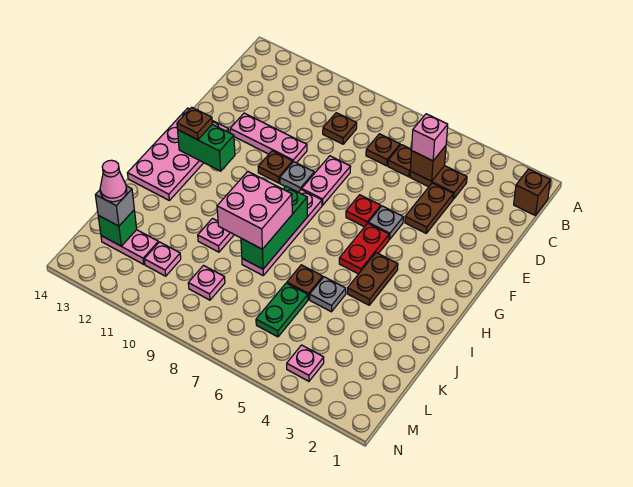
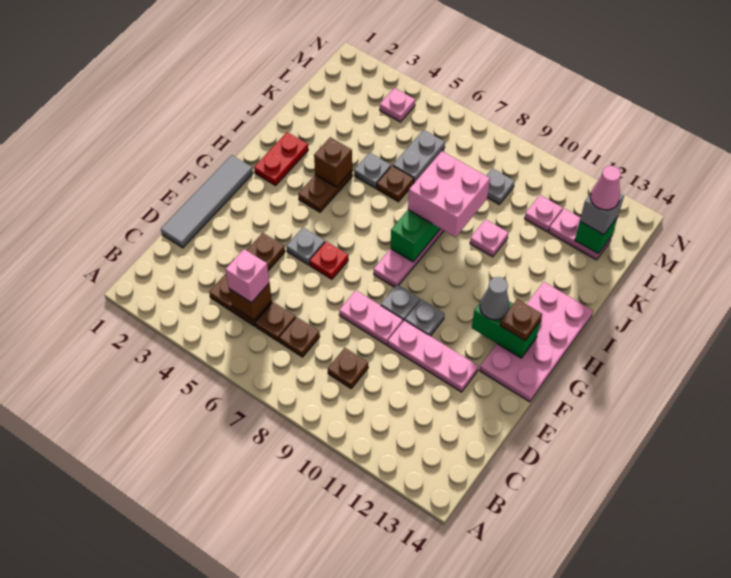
brown 1x1 brick [514,169,550,215] -> brown 1x1 brick moved to [314,137,352,187]
none -> grey 1x4 tile [161,155,253,248]
pink 1x2 plate [302,156,351,205] -> pink 1x2 plate turned to [339,290,403,345]
brown 1x1 plate [258,151,293,183] -> grey 1x1 plate [405,299,444,336]
red 1x2 plate [339,223,389,274] -> red 1x2 plate moved to [254,132,308,186]
none -> grey 1x1 cone [480,277,510,320]
green 1x2 plate [256,283,308,337] -> grey 1x2 plate [393,130,445,183]
pink 1x1 plate [188,266,225,300] -> grey 1x1 plate [486,168,515,205]

